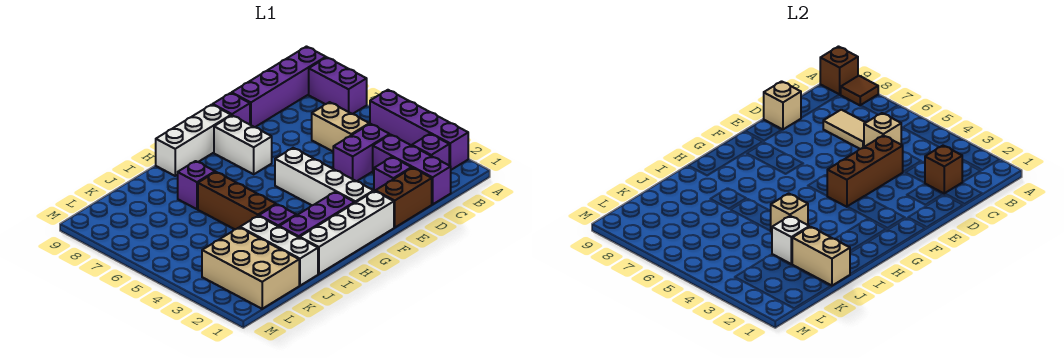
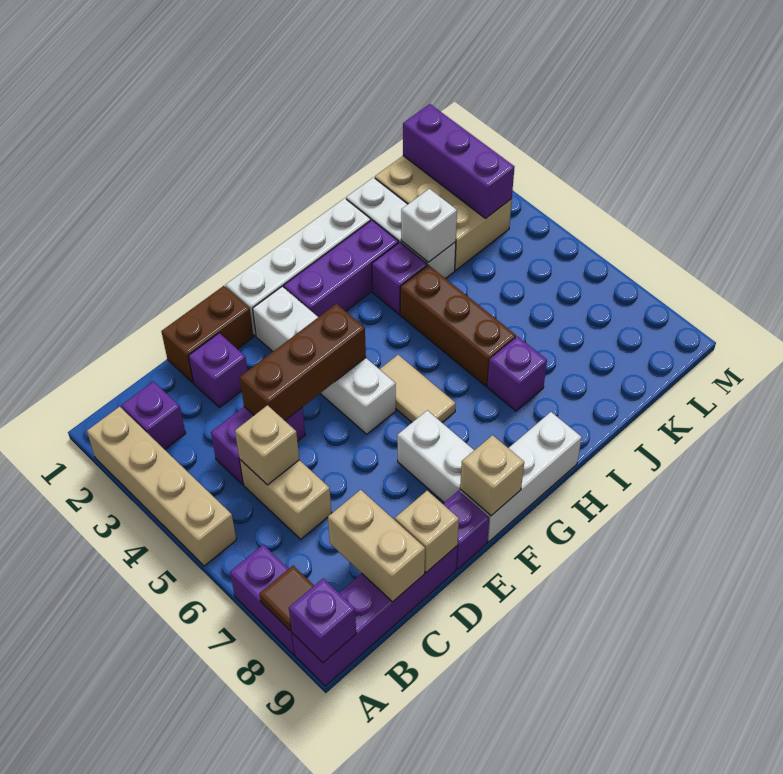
purple 1x4 brick [370,90,468,170] -> tan 1x4 brick [87,407,236,566]
brown 1x1 brick [820,47,858,95] -> purple 1x1 brick [289,579,356,663]
purple 1x3 brick [373,135,451,204] -> purple 1x3 brick moved to [403,104,514,218]
brown 1x1 brick [925,146,962,194] -> none
tan 1x2 tile [823,110,866,149] -> tan 1x2 tile moved to [380,355,456,422]
tan 1x1 brick [771,193,808,232] -> tan 1x1 brick moved to [460,435,524,516]
tan 1x2 brick [792,227,850,286] -> tan 1x2 brick moved to [328,490,425,602]

